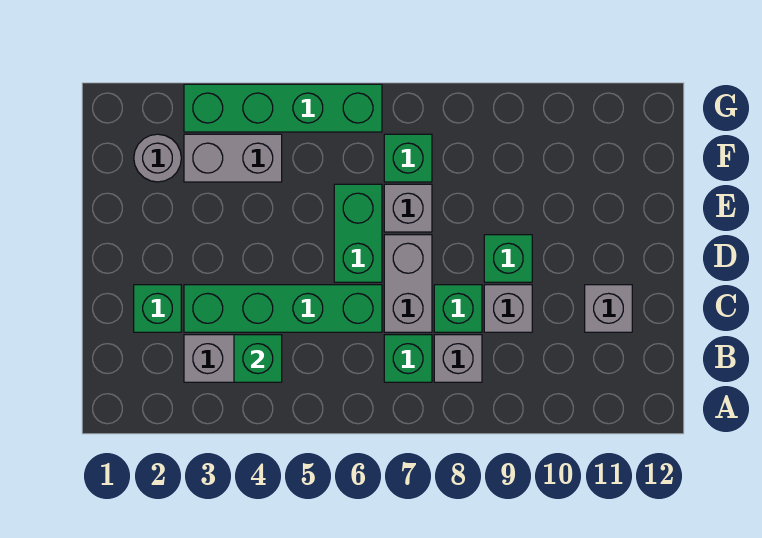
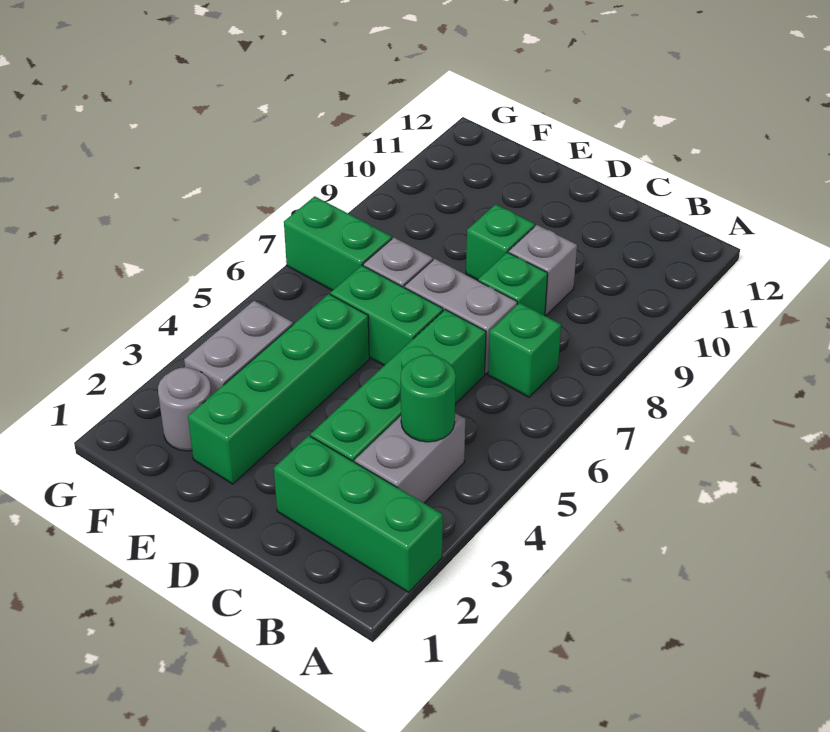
green 1x1 brick [234,335,282,382] -> green 1x1 round brick [401,355,456,442]
grey 1x1 brick [434,335,482,382] -> none
green 1x1 brick [134,285,181,332] -> green 1x3 brick [274,436,443,592]
grey 1x1 brick [585,285,632,332] -> none
green 1x1 brick [384,134,432,182] -> green 1x2 brick [284,196,392,291]
green 1x4 brick [184,84,382,132] -> green 1x4 brick moved to [188,294,369,484]

